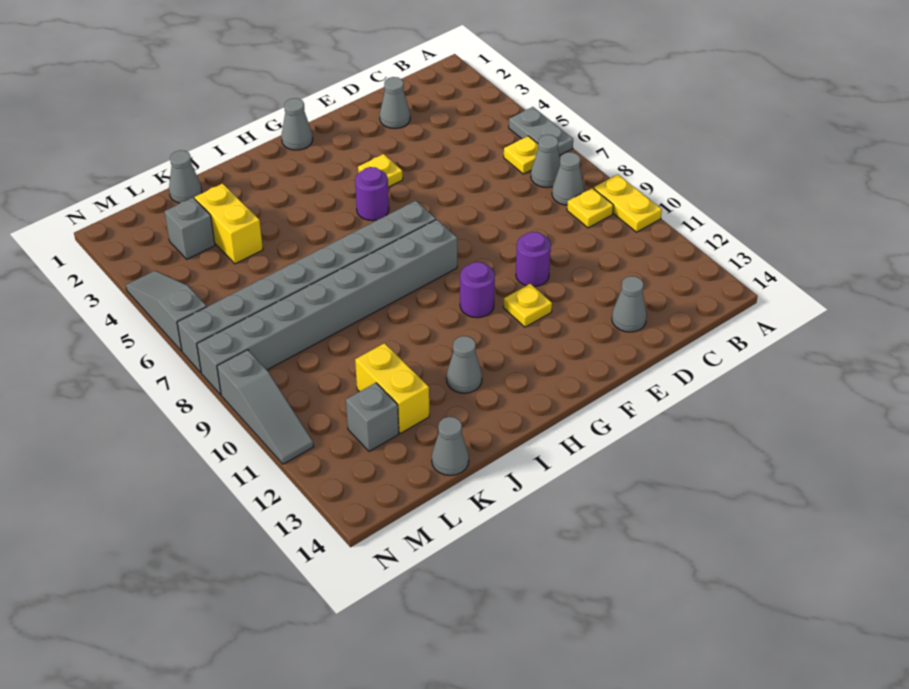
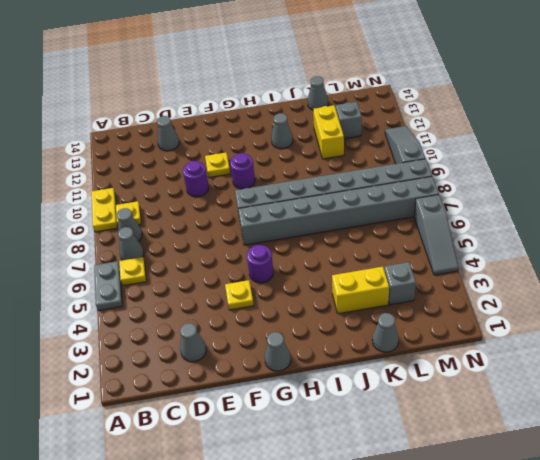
yellow 1x2 brick [195,184,263,264] -> yellow 1x2 brick turned to [332,267,389,314]

